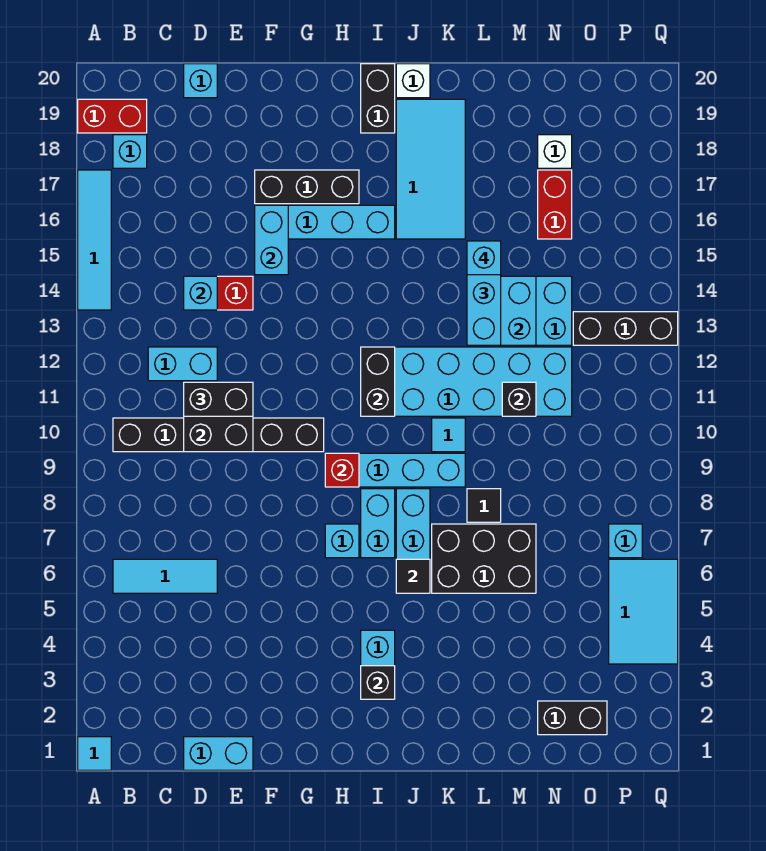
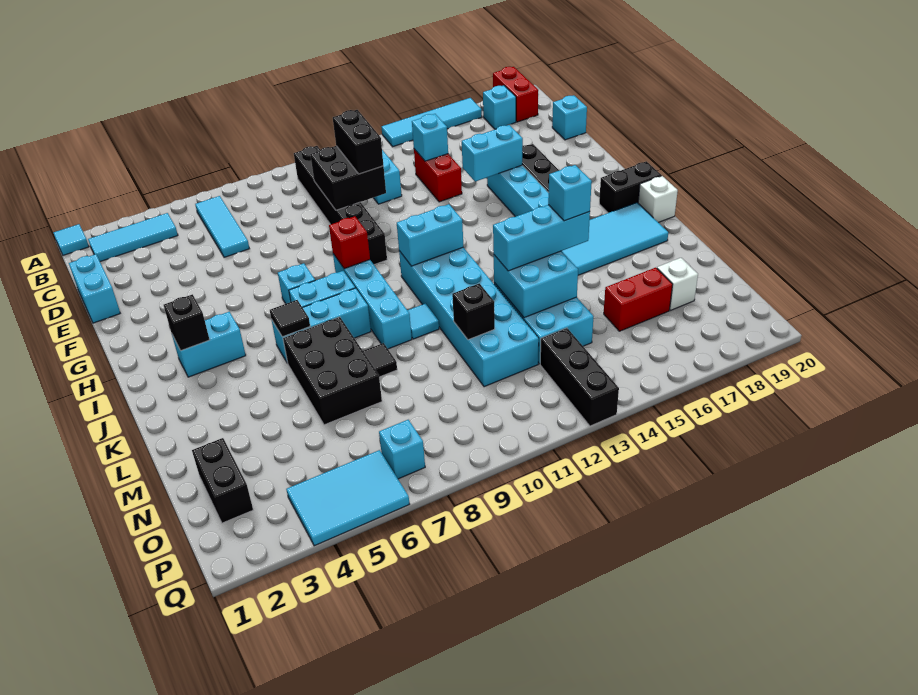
none -> cyan 1x3 tile [88,213,178,262]
black 1x2 brick [361,347,395,416] -> cyan 1x2 brick [397,204,463,266]

